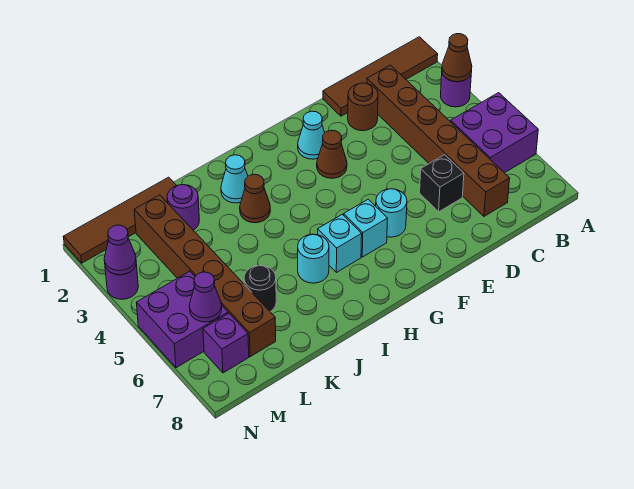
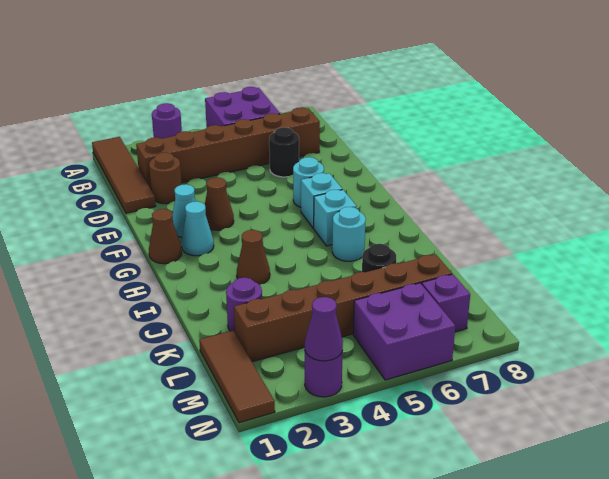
brown 1x1 cone [442,34,472,82] -> brown 1x1 cone moved to [149,209,182,264]
black 1x1 brick [420,155,464,212] -> black 1x1 round brick [269,127,299,177]
cyan 1x1 cone [221,155,248,203] -> cyan 1x1 cone moved to [181,201,214,256]
brown 1x4 tile [63,177,177,263] -> brown 1x3 tile [199,331,275,423]
purple 1x1 cone [189,272,222,322] -> none

